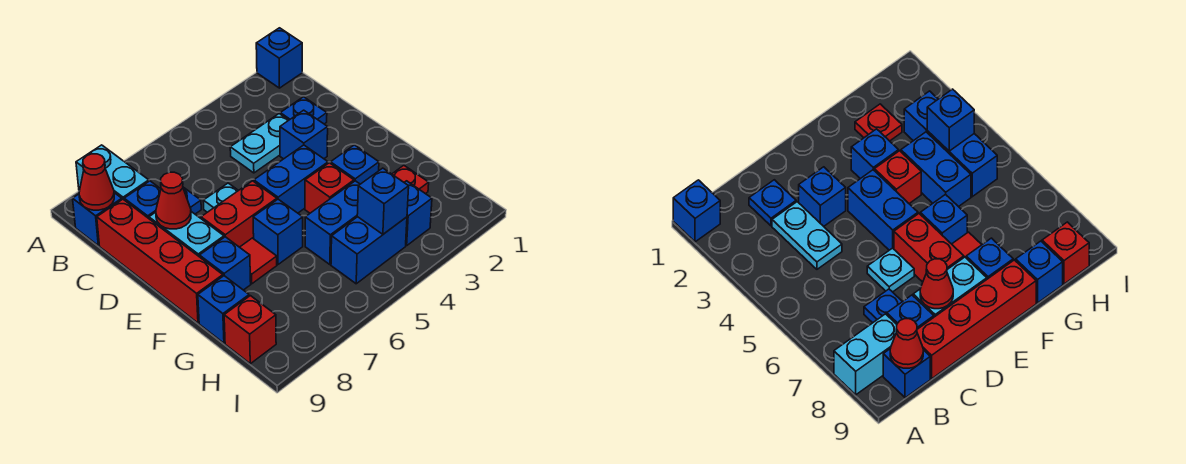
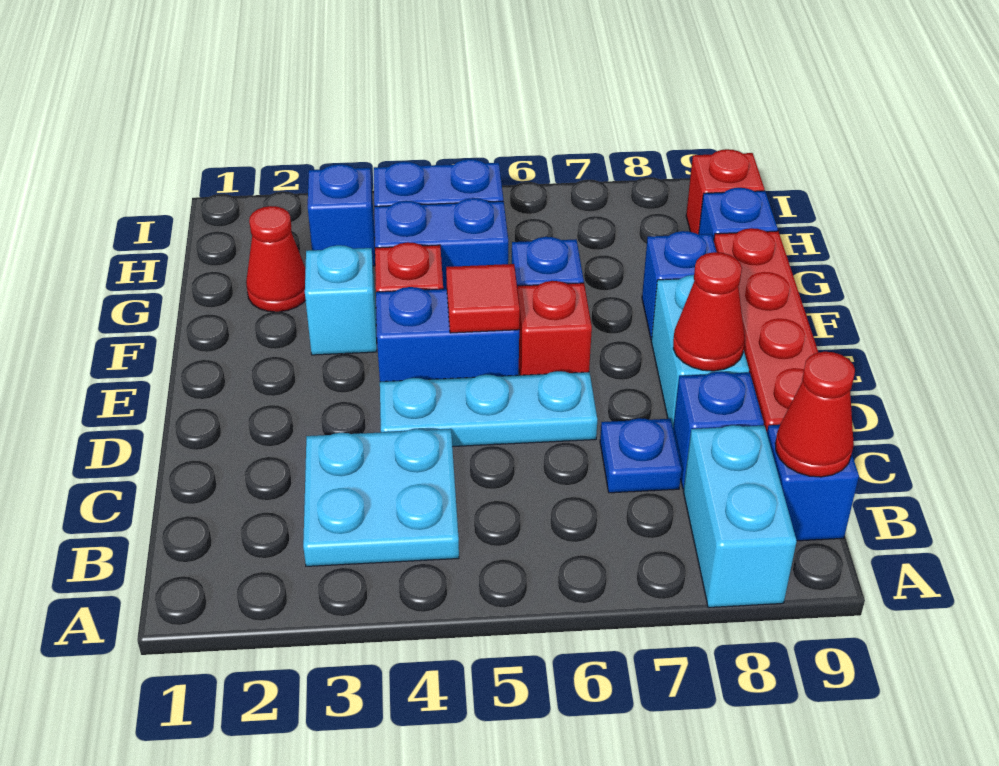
blue 1x1 brick [256,28,302,88] -> none
blue 1x1 plate [280,97,327,124] -> none
cyan 1x2 plate [230,114,289,173] -> cyan 2x2 plate [303,429,459,566]
blue 1x1 brick [280,110,328,159] -> none
cyan 1x1 plate [203,183,239,212] -> cyan 1x3 plate [380,371,597,447]
red 1x2 brick [201,181,277,247] -> red 1x1 brick [517,281,592,375]
blue 1x1 brick [331,145,379,184] -> cyan 1x1 brick [305,245,377,355]
red 1x1 tile [240,238,277,284] -> red 1x1 tile moved to [446,264,520,333]
red 1x1 plate [392,165,429,194] -> red 1x1 cone [246,206,306,312]
blue 1x1 brick [357,168,409,234] -> none

